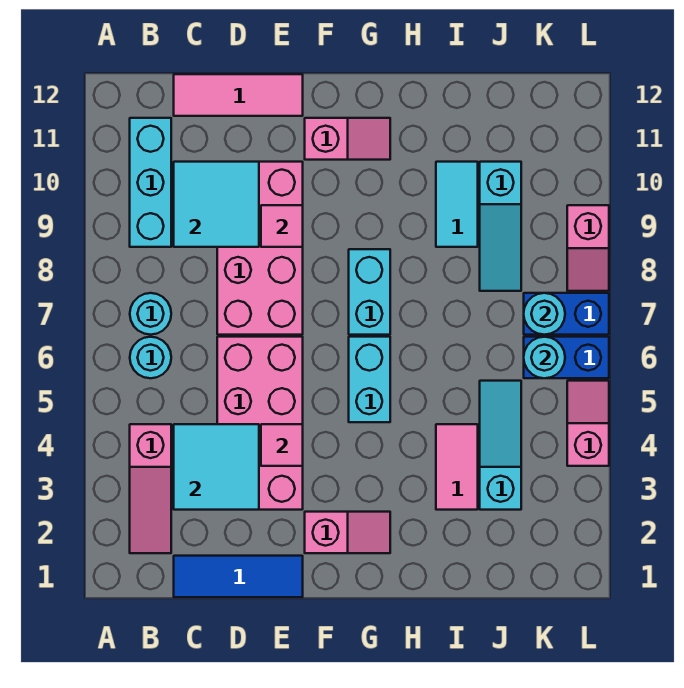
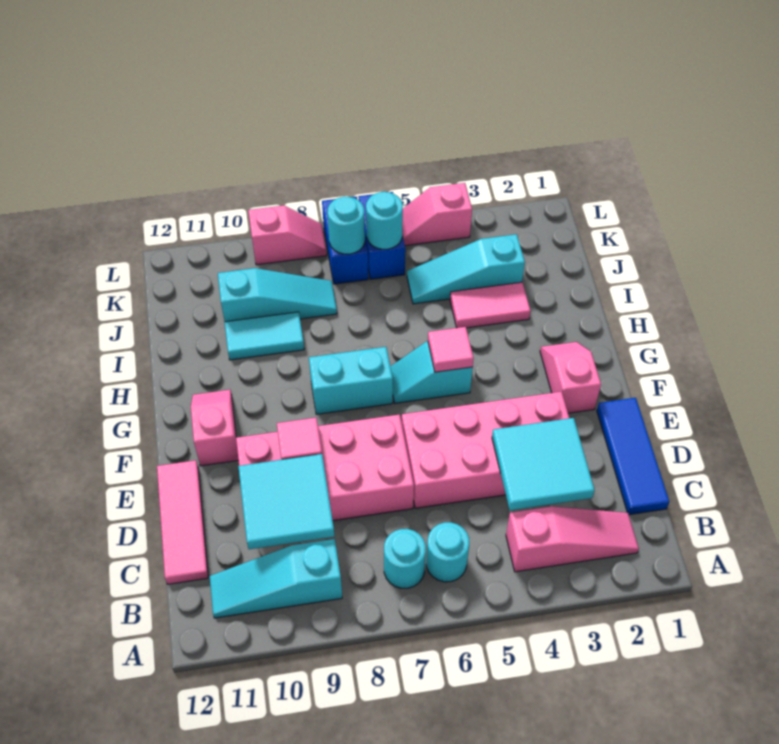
cyan 1x3 brick [130,118,171,247] -> cyan 1x3 slope [210,539,342,618]
pink 1x1 tile [261,424,303,466] -> pink 1x1 tile moved to [428,327,474,372]
cyan 1x2 brick [349,337,390,422] -> cyan 1x2 slope [390,341,473,403]

